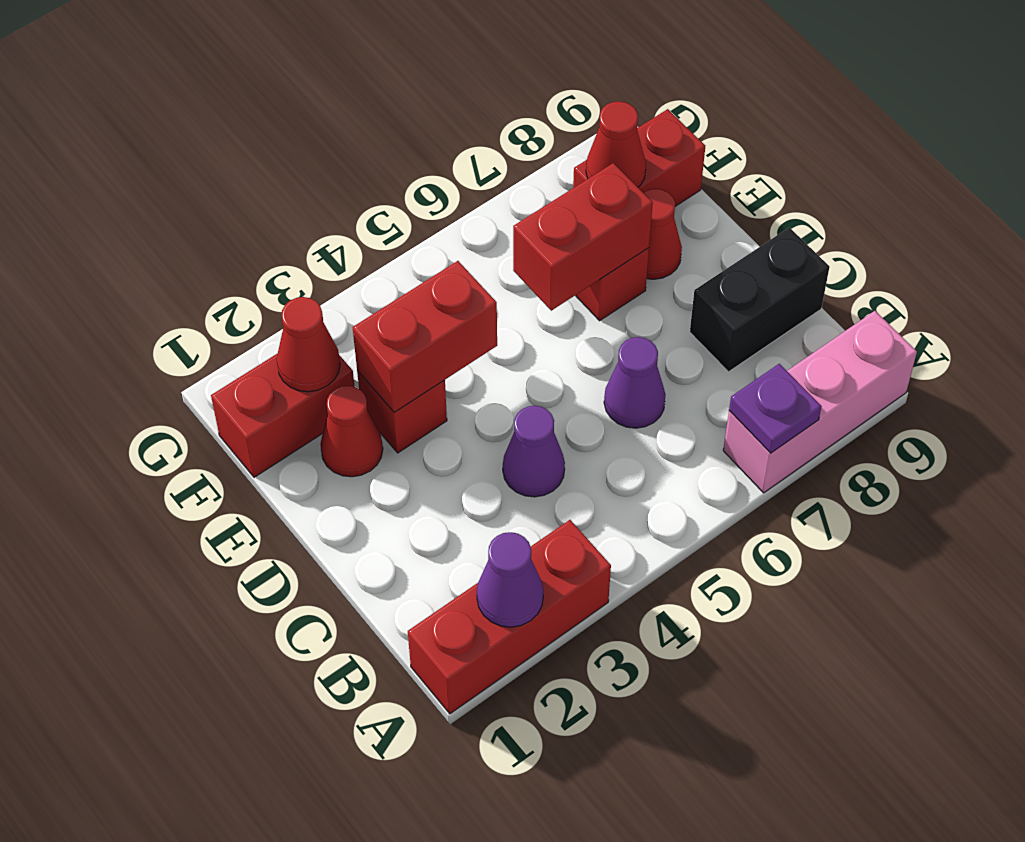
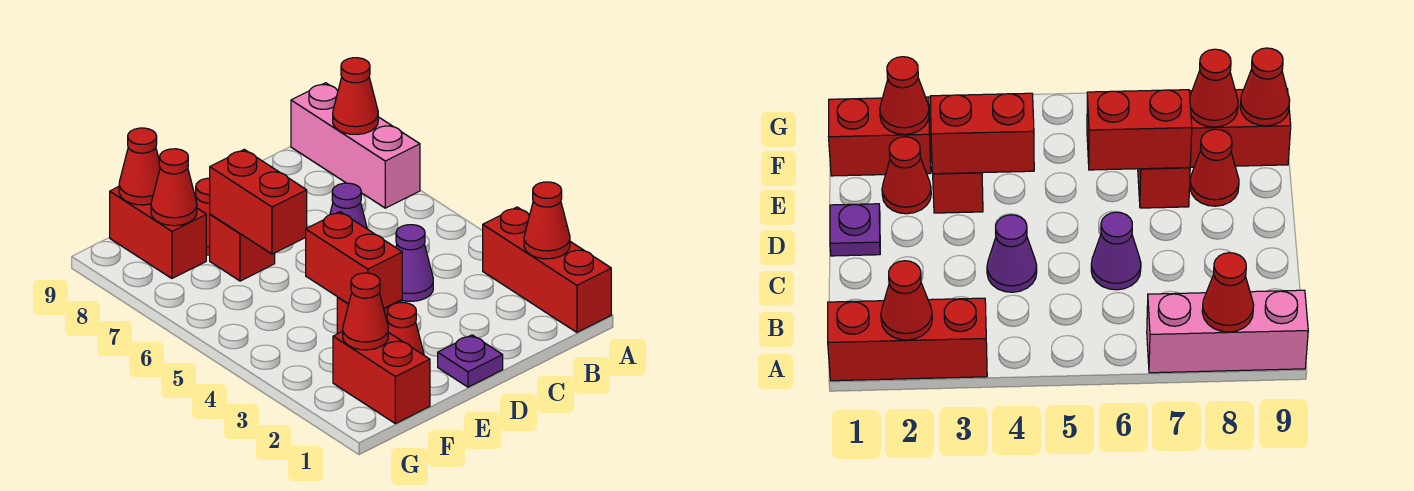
purple 1x1 cone [477,532,543,627] -> red 1x1 cone [524,182,570,259]
purple 1x1 plate [729,364,821,453] -> purple 1x1 plate moved to [438,335,503,387]
none -> red 1x1 cone [333,58,378,135]
black 1x2 brick [690,227,829,372] -> none
none -> red 1x1 cone [119,128,160,205]

